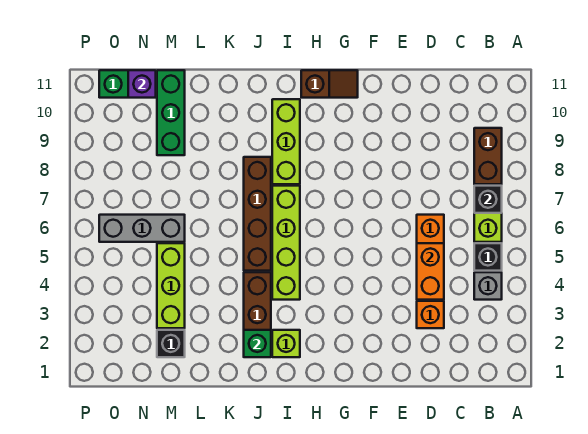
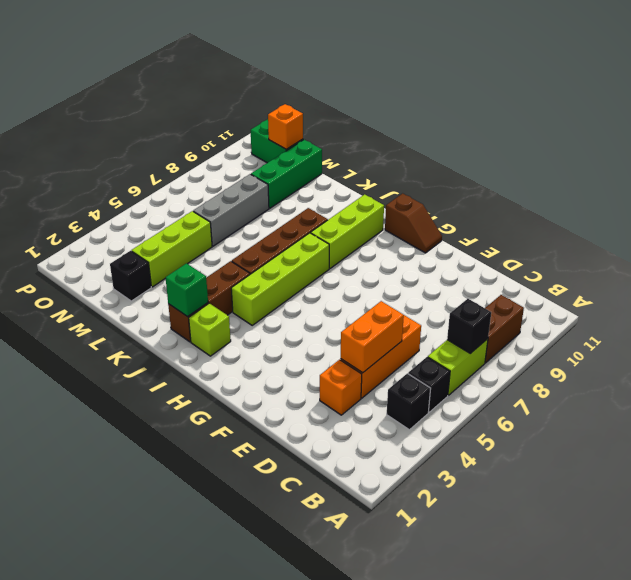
grey 1x1 brick [474,272,502,300] -> black 1x1 brick [387,373,431,430]
grey 1x3 brick [99,215,185,242] -> grey 1x3 brick turned to [193,174,269,246]
purple 1x1 brick [128,70,156,98] -> orange 1x1 brick [268,104,303,149]

